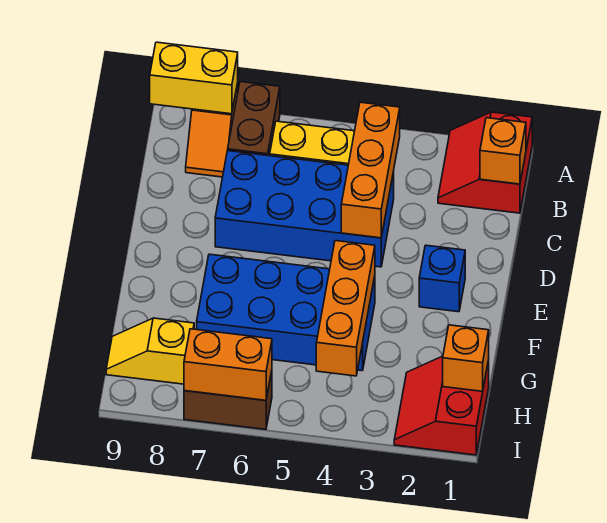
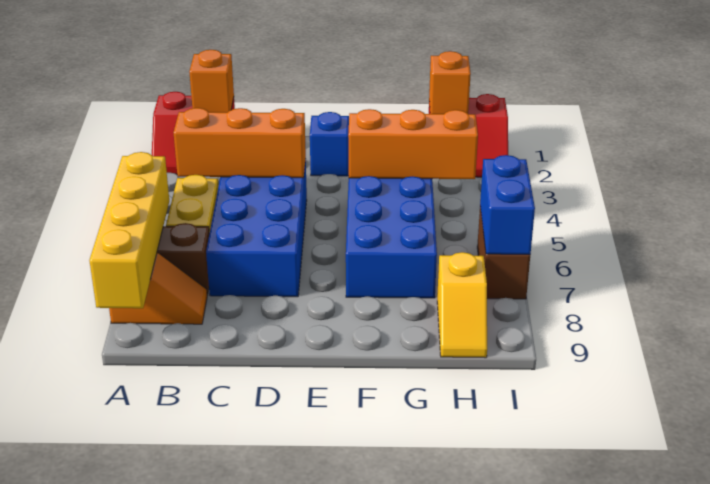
yellow 1x2 brick [150,42,238,114] -> yellow 1x4 brick [89,152,169,308]
orange 1x2 brick [184,329,272,400] -> blue 1x2 brick [480,155,535,254]

